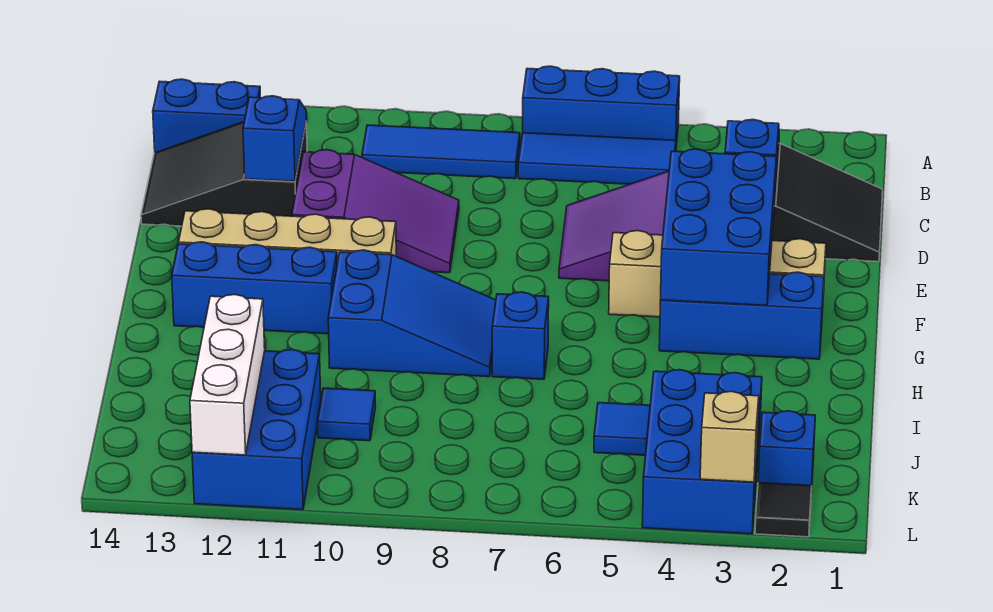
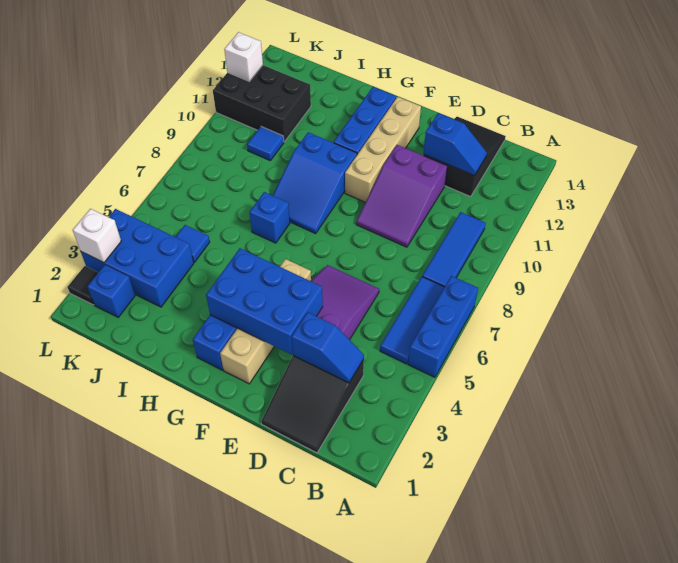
blue 1x2 brick [153,79,261,153] -> none
blue 2x3 brick [192,349,321,510] -> black 2x3 brick [213,65,311,142]
white 1x3 brick [190,295,265,455] -> white 1x1 brick [224,32,263,81]
tan 1x1 brick [700,391,759,482] -> white 1x1 brick [73,209,121,263]

